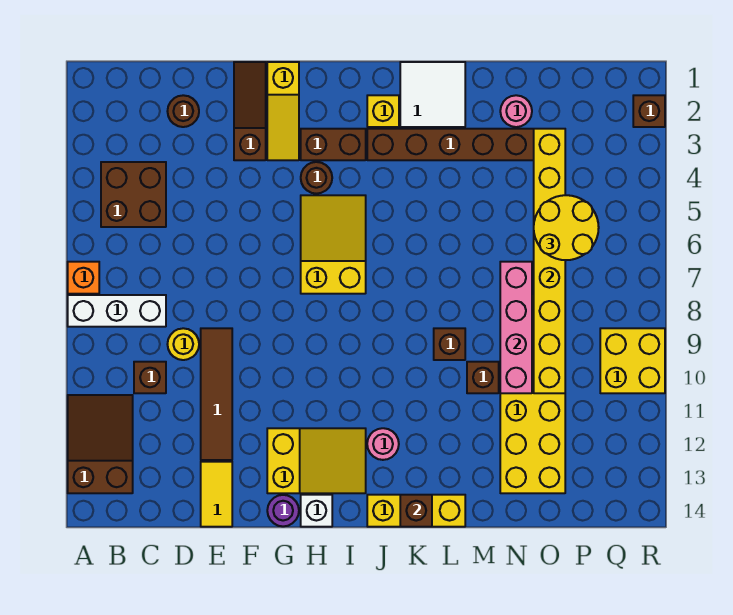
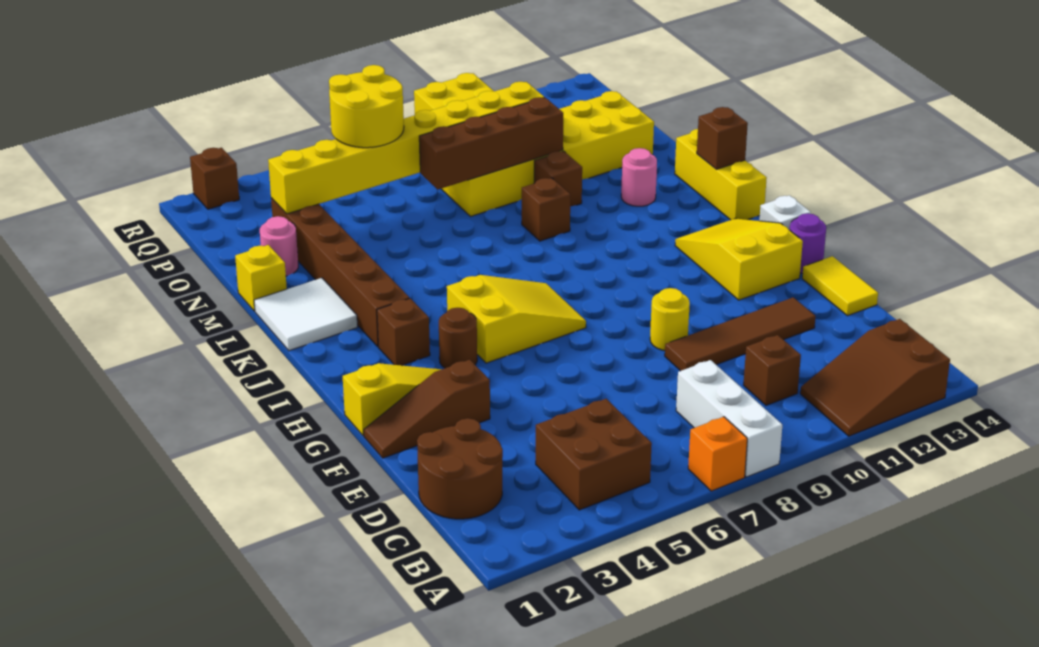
brown 1x1 round brick [167,95,199,127] -> brown 2x2 round brick [417,418,503,519]
yellow 1x1 round brick [167,328,199,360] -> yellow 1x1 round brick moved to [650,288,690,351]
yellow 1x2 tile [201,462,232,527] -> yellow 1x2 tile turned to [802,256,878,316]
brown 1x2 brick [301,129,366,160] -> brown 1x1 brick [377,298,430,366]
yellow 2x3 slope [301,195,366,294] -> yellow 2x3 slope turned to [447,275,586,363]
yellow 1x1 brick [367,95,399,127] -> yellow 1x1 brick moved to [235,245,287,311]
pink 1x1 round brick [367,428,399,460] -> pink 1x1 round brick moved to [621,148,657,206]
pink 1x4 brick [500,262,532,393] -> brown 1x4 brick [419,97,563,190]

